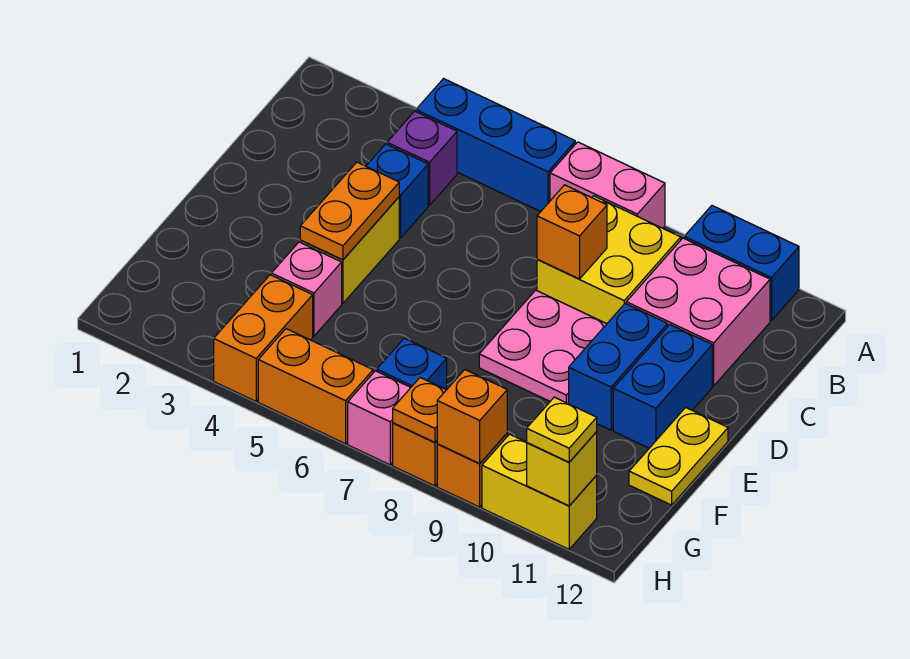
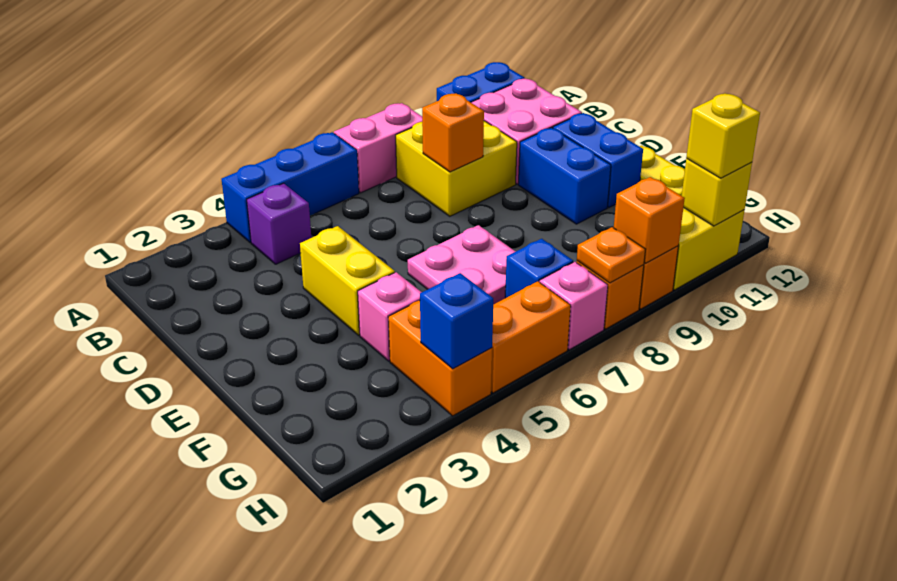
blue 1x1 brick [366,144,428,238] -> blue 1x1 brick moved to [420,273,493,369]
orange 1x2 plate [300,162,399,260] -> none
pink 2x2 plate [479,290,606,404] -> pink 2x2 plate moved to [408,225,516,305]
yellow 1x1 plate [527,397,597,462] -> yellow 1x1 brick [686,94,760,178]

